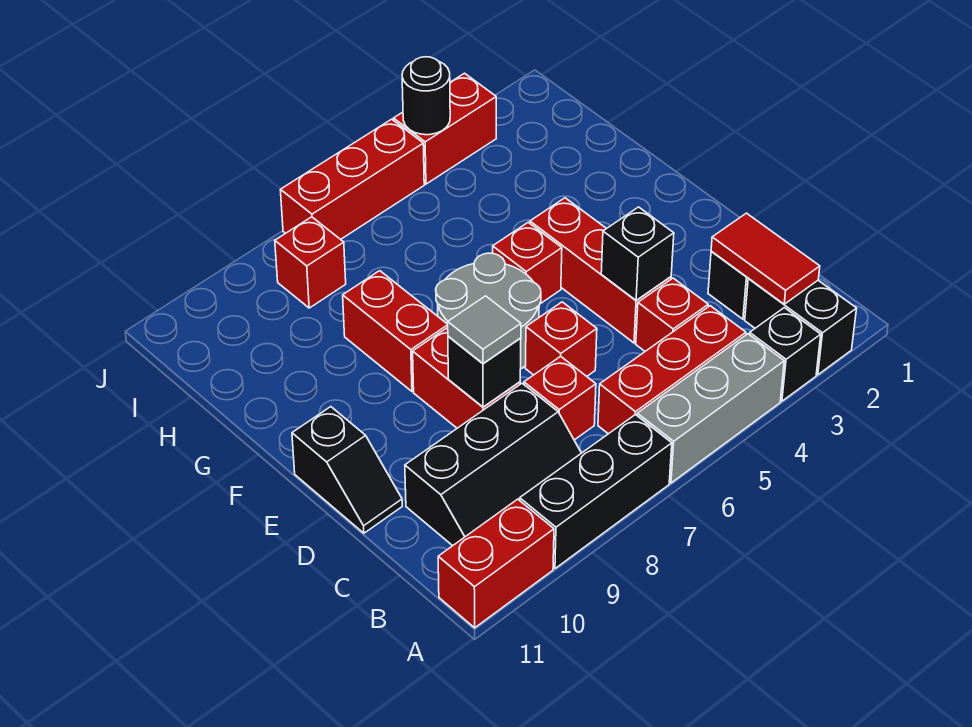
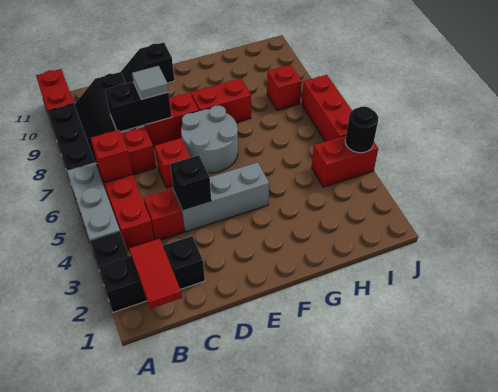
red 1x2 tile [711,213,820,304] -> red 1x2 tile turned to [129,239,182,309]
red 1x3 brick [530,198,671,343] -> grey 1x3 brick [173,162,269,232]
black 1x1 brick [448,336,521,407] -> black 1x2 brick [105,82,172,132]
red 1x1 brick [493,222,562,304] -> red 1x1 brick moved to [91,130,132,183]
red 1x2 brick [393,73,496,184] -> red 1x2 brick turned to [312,135,378,187]

